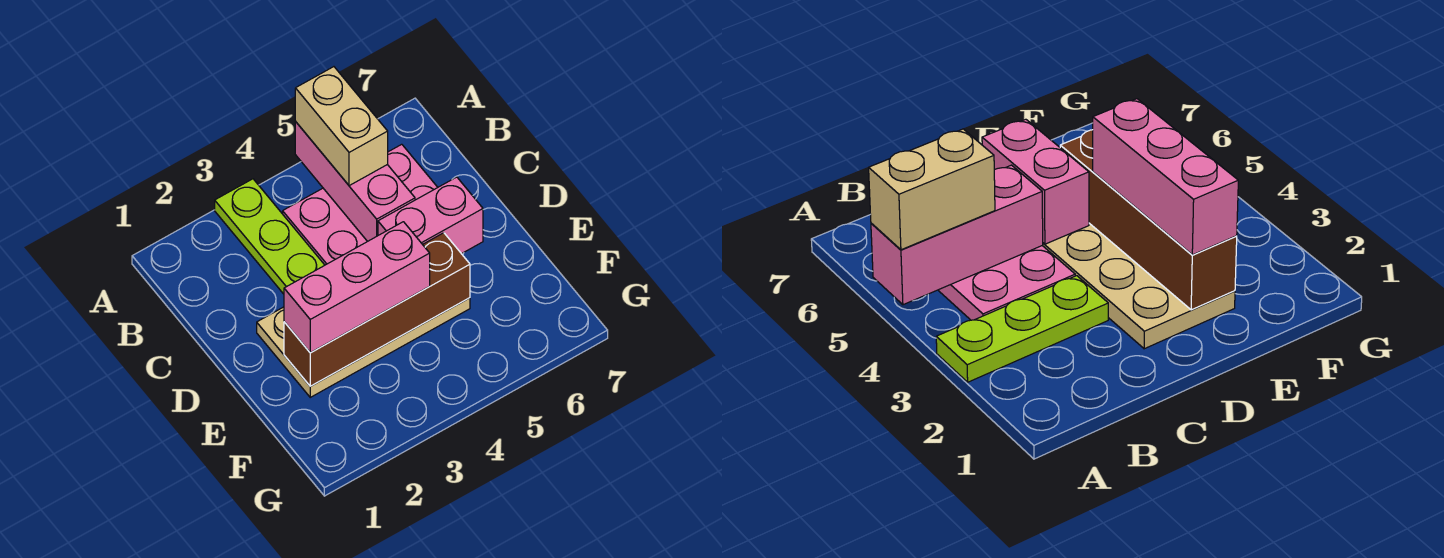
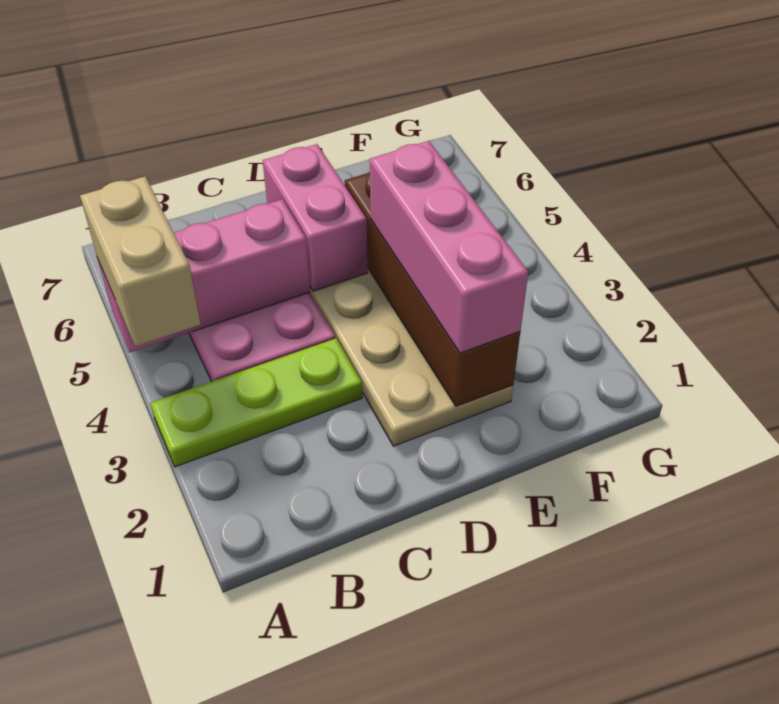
tan 1x2 brick [295,67,388,186] -> tan 1x2 brick turned to [80,177,201,346]

